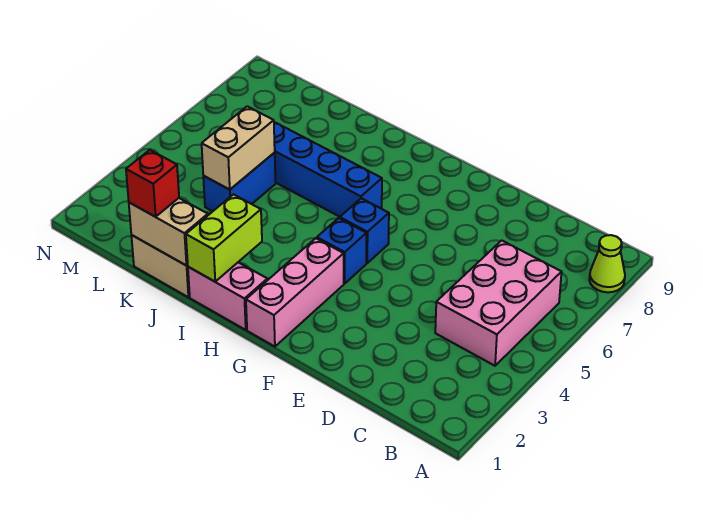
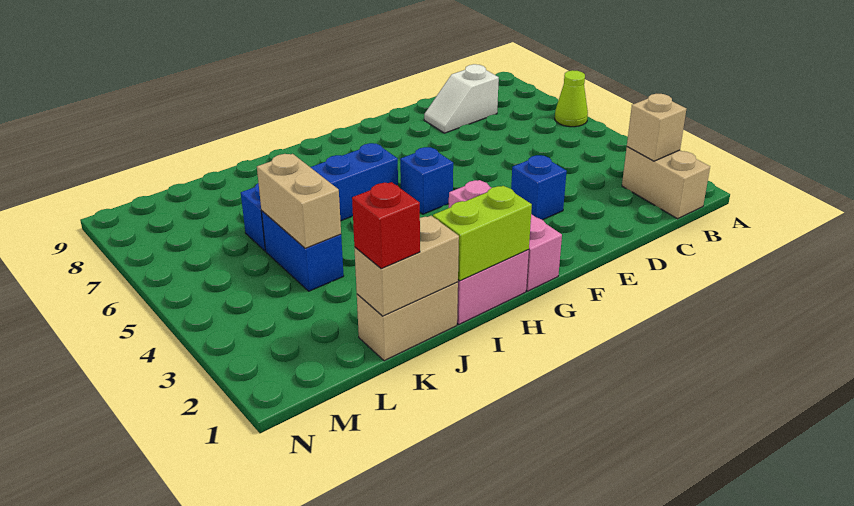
lime 1x1 cone [589,235,625,292] -> lime 1x1 cone moved to [555,70,588,127]
none -> tan 1x2 brick [622,147,710,219]
none -> tan 1x1 brick [627,94,686,161]
pink 2x3 brick [435,240,562,366] -> none
none -> white 1x2 slope [424,64,499,133]
blue 1x1 brick [317,218,366,284] -> blue 1x1 brick moved to [511,155,567,220]
lime 1x2 brick [186,194,262,282] -> lime 1x2 brick turned to [433,186,532,281]

